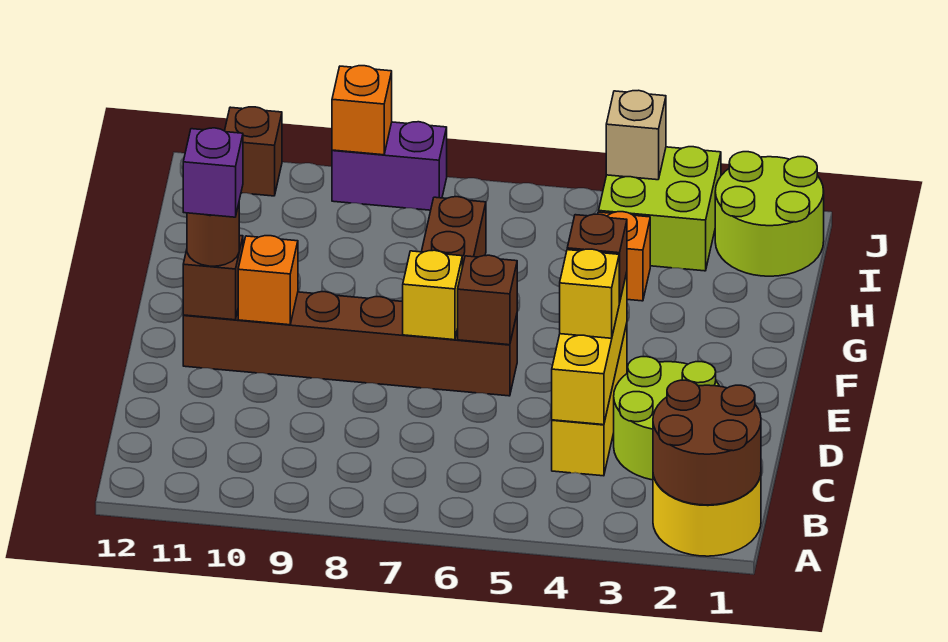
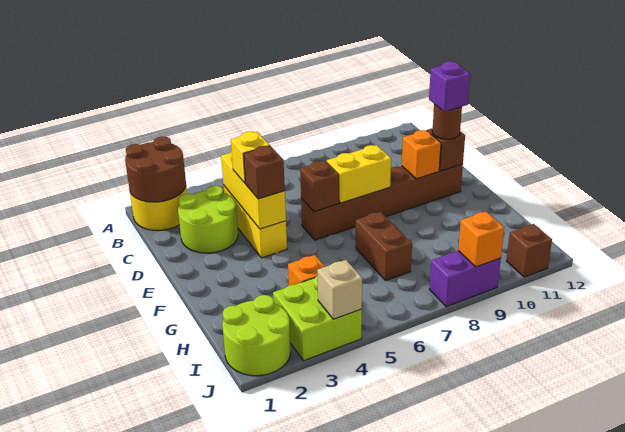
yellow 1x1 brick [403,250,462,340] -> yellow 1x2 brick [327,145,391,203]

